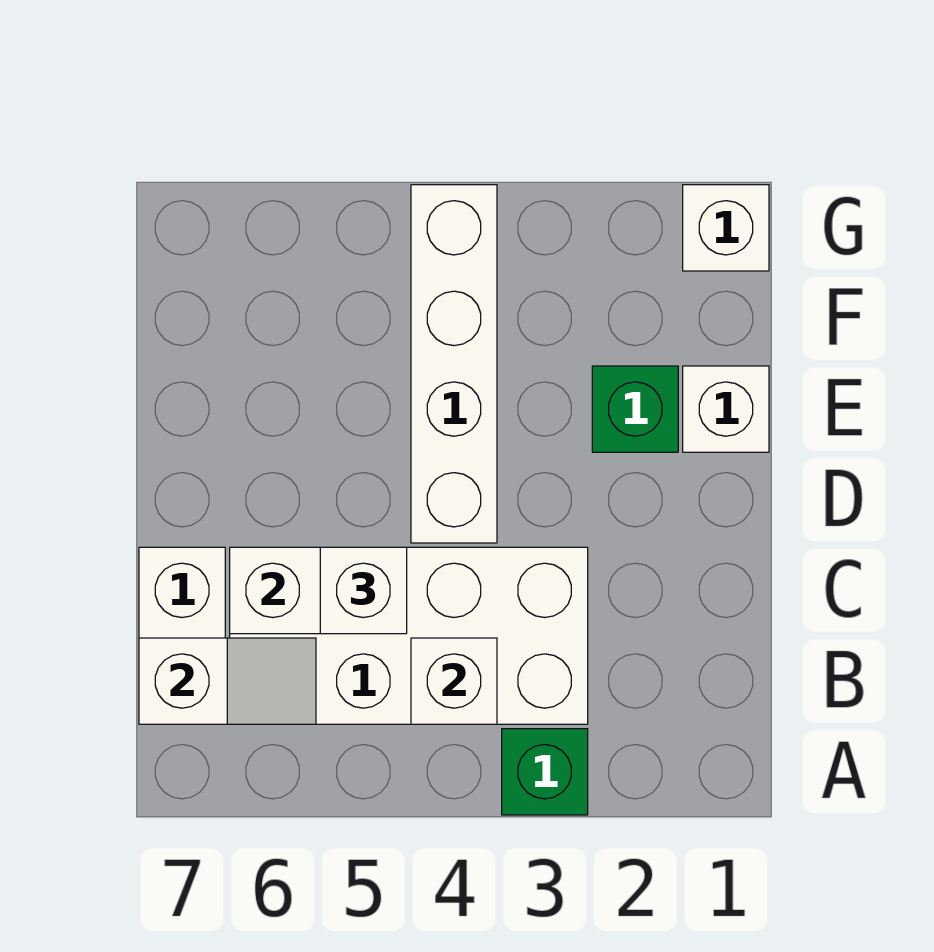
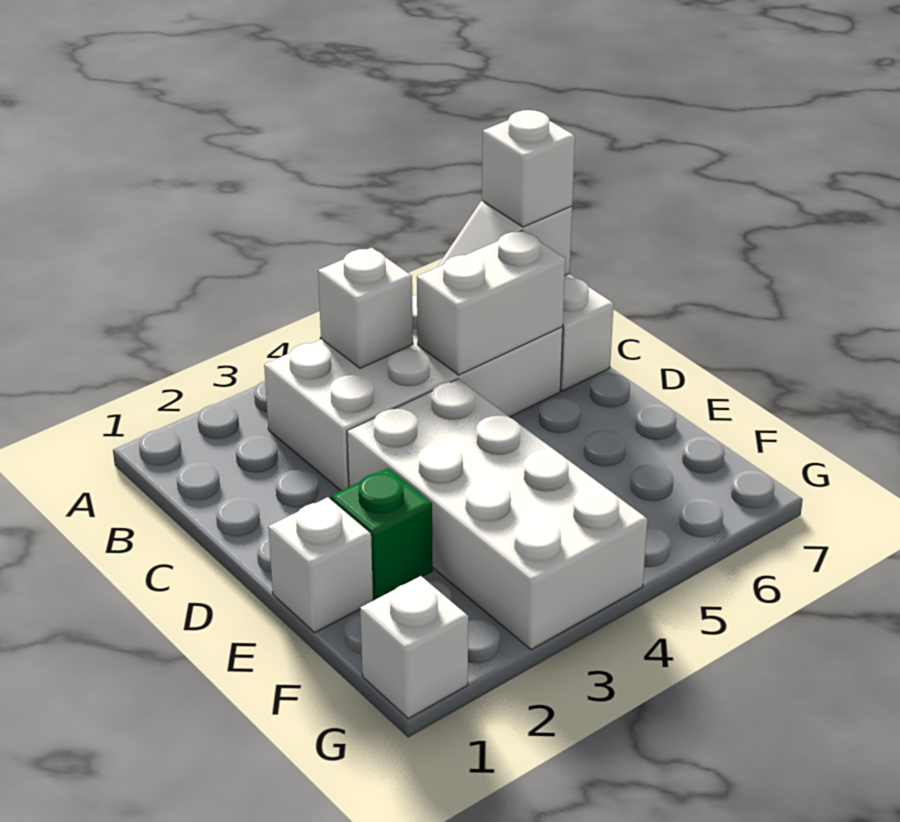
green 1x1 brick [502,729,588,815] -> none
white 1x1 brick [320,547,407,634] -> white 1x1 brick moved to [482,110,575,227]
white 1x4 brick [411,185,497,543] -> white 2x4 brick [347,379,648,650]

